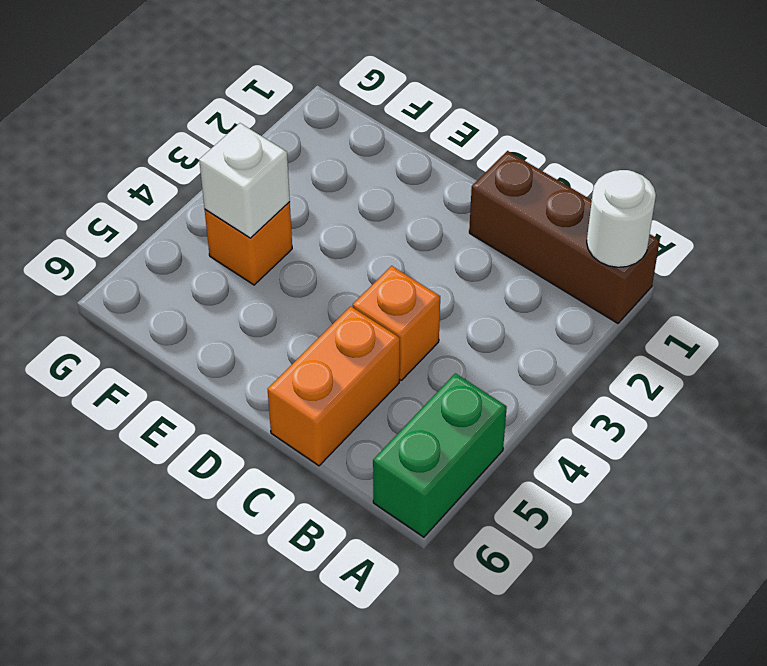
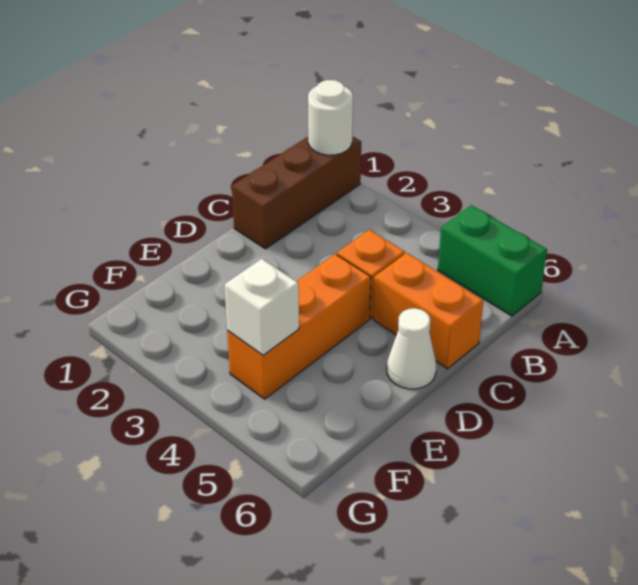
none -> white 1x1 cone [387,308,436,389]
orange 1x1 brick [205,202,292,285] -> orange 1x3 brick [227,254,371,399]

